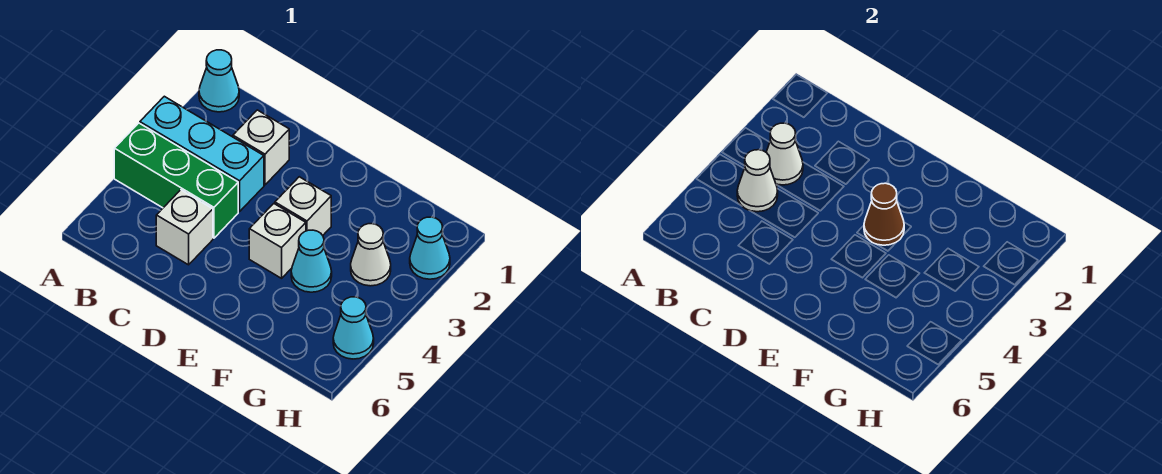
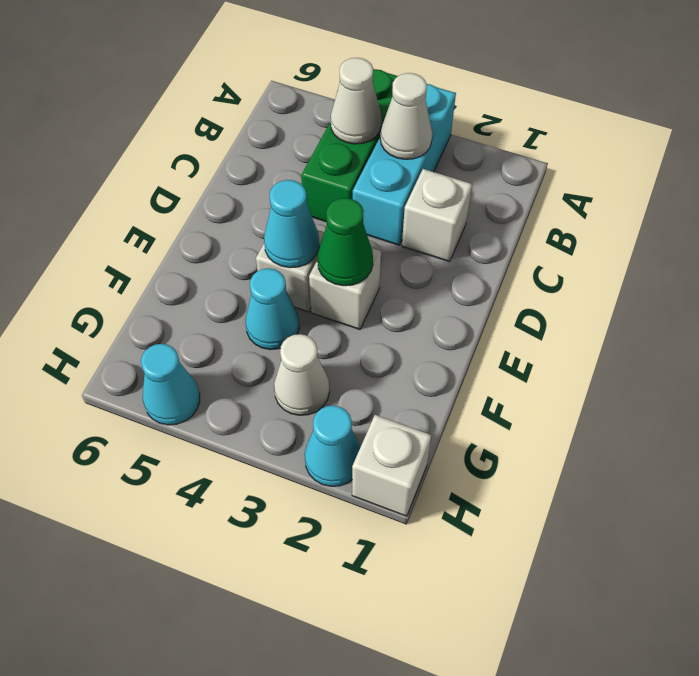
cyan 1x1 cone [199,50,239,112] -> cyan 1x1 cone moved to [264,180,319,268]
white 1x1 brick [156,190,213,265] -> white 1x1 brick moved to [352,415,431,516]
brown 1x1 cone [864,183,904,245] -> green 1x1 cone [317,198,373,286]

